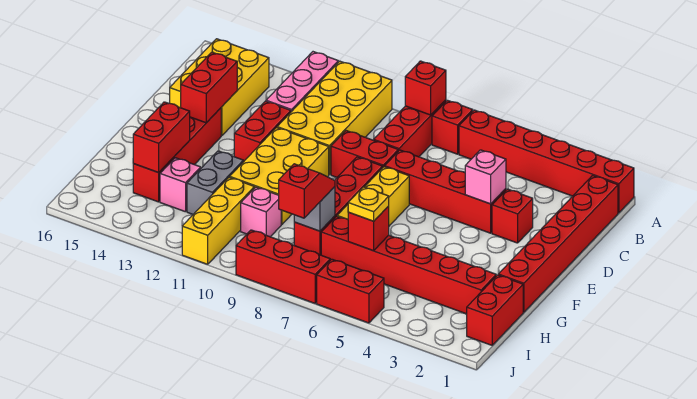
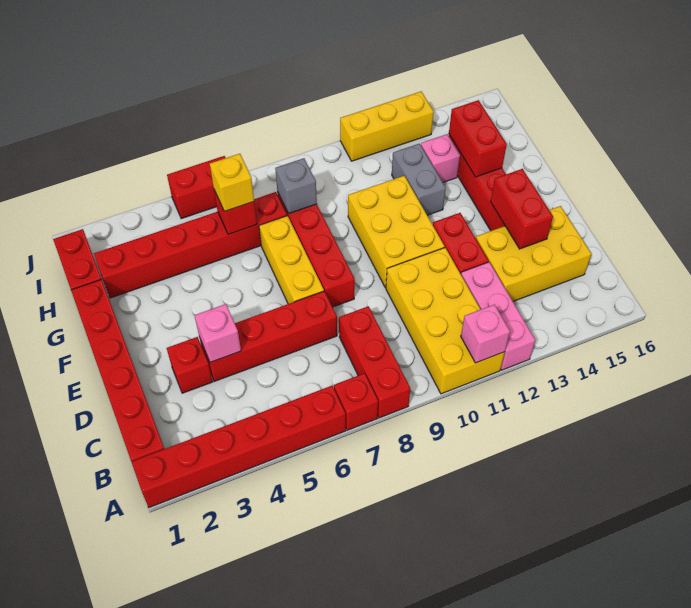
red 1x1 brick [405,61,446,115] -> none
yellow 2x3 brick [170,39,269,136] -> yellow 2x3 brick turned to [476,206,591,301]
red 1x2 brick [331,131,398,177] -> none
yellow 1x1 plate [348,187,389,221] -> yellow 1x1 brick [210,154,254,211]
red 1x2 slope [279,164,335,218] -> none
pink 1x1 brick [241,187,281,237] -> pink 1x1 brick moved to [461,305,510,363]
yellow 1x3 brick [182,177,254,264] -> yellow 1x3 brick turned to [340,92,434,161]
red 1x3 brick [236,230,330,303] -> none

